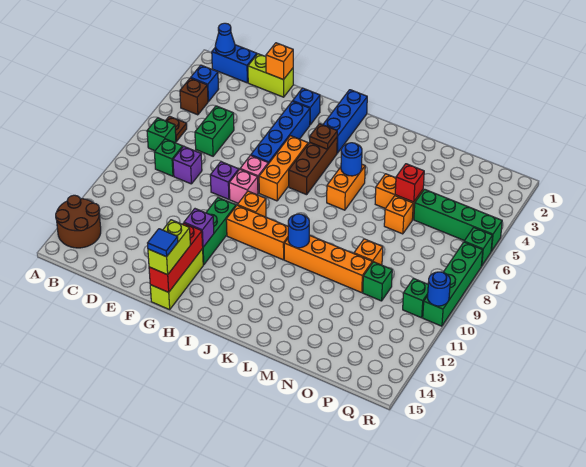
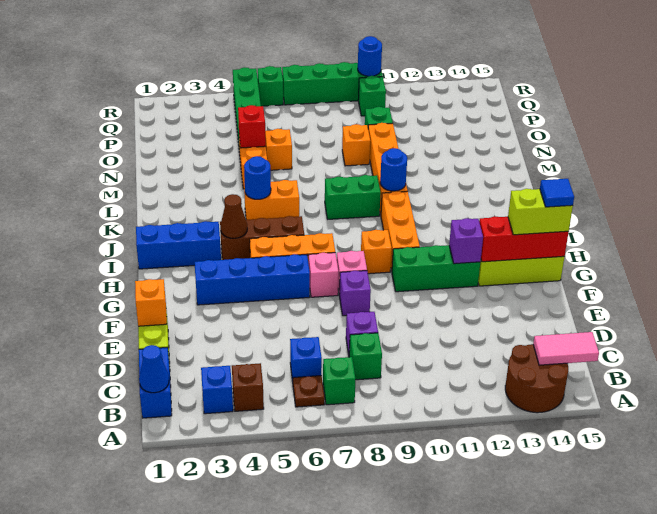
none -> pink 1x2 tile [533,332,599,365]
green 1x2 brick [195,106,234,156] -> green 1x2 brick moved to [325,175,381,219]
blue 1x1 brick [293,88,320,125] -> blue 1x1 brick moved to [290,337,322,381]
brown 1x1 plate [310,124,337,149] -> brown 1x1 cone [220,194,247,238]

